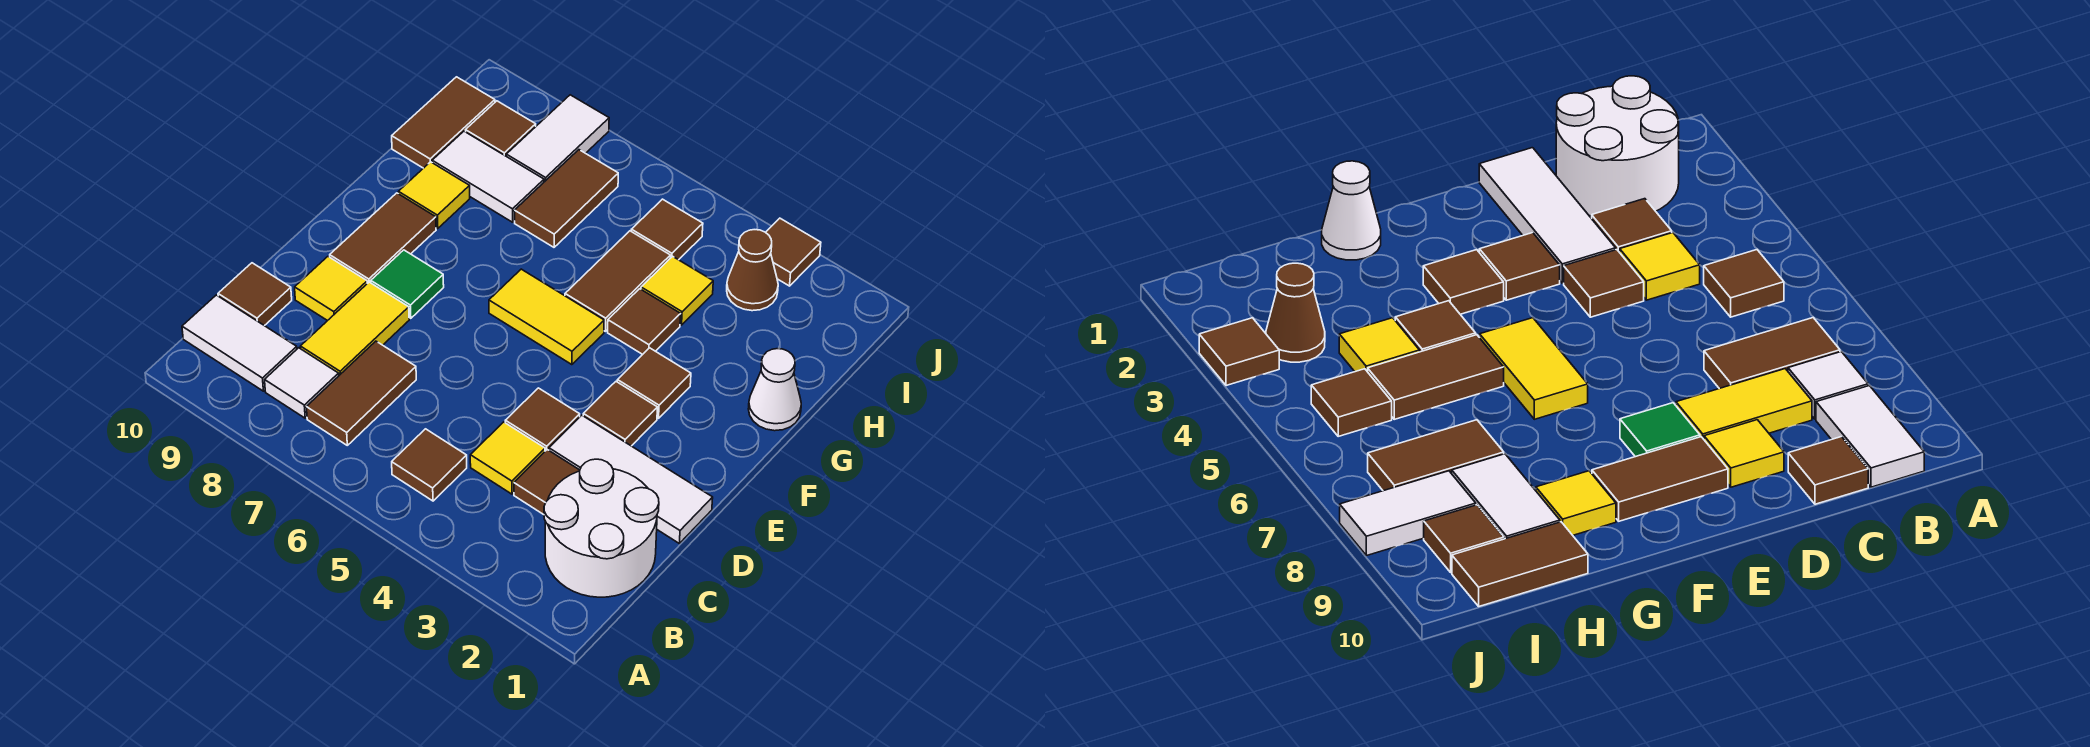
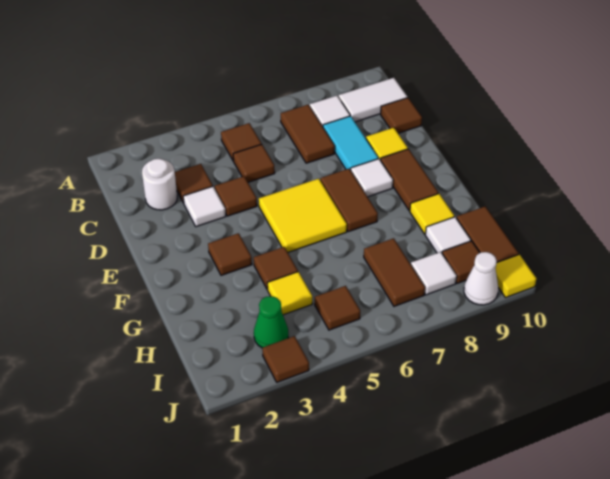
white 2x2 round brick [544,459,659,597] -> white 1x1 round brick [142,159,177,210]
yellow 1x1 tile [470,422,545,494] -> yellow 1x1 tile moved to [495,255,537,297]
yellow 1x2 tile [300,282,409,375] -> cyan 1x2 tile [323,116,378,170]
white 1x3 tile [549,415,713,543] -> white 1x1 tile [183,186,226,227]
brown 1x1 tile [583,382,657,446] -> brown 1x1 tile moved to [233,144,275,182]
green 1x1 tile [371,250,444,318] -> white 1x1 tile [351,159,393,197]
yellow 1x2 tile [489,269,604,365] -> yellow 2x2 tile [259,179,347,252]
white 1x1 cone [748,349,801,431] -> white 1x1 cone moved to [464,252,498,305]
brown 1x2 tile [565,231,670,331] -> brown 1x2 tile moved to [320,169,378,232]
white 1x2 tile [432,131,544,222] -> white 1x1 tile [425,217,471,253]
brown 1x1 cone [727,230,778,311] -> green 1x1 cone [254,296,288,348]
white 1x2 tile [506,95,609,182] -> white 1x1 tile [411,252,457,295]

